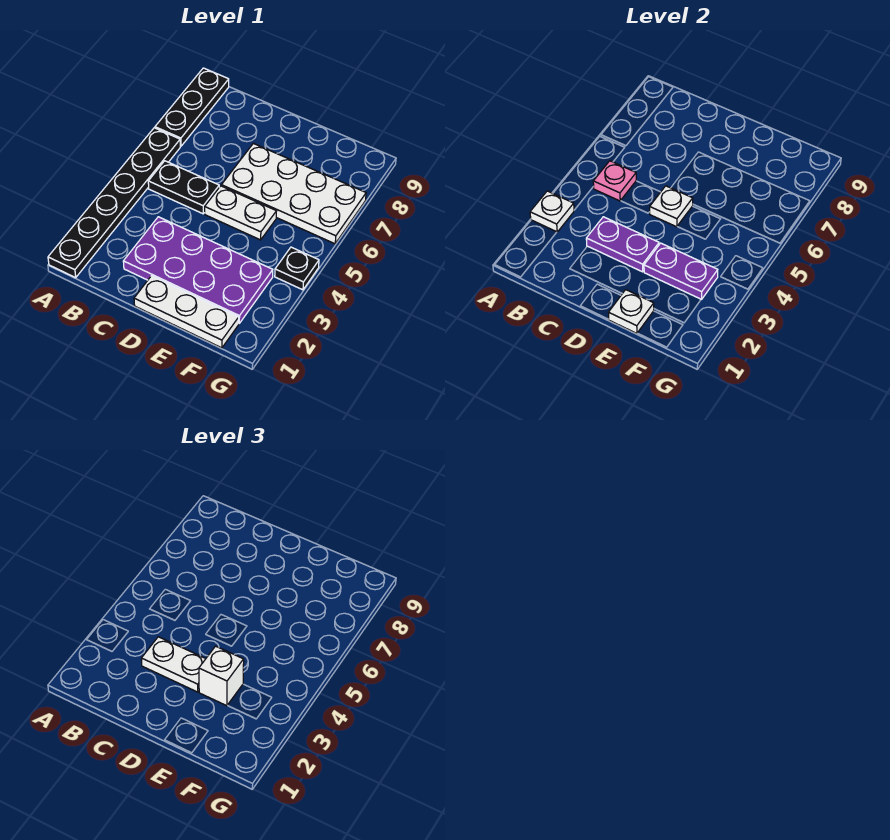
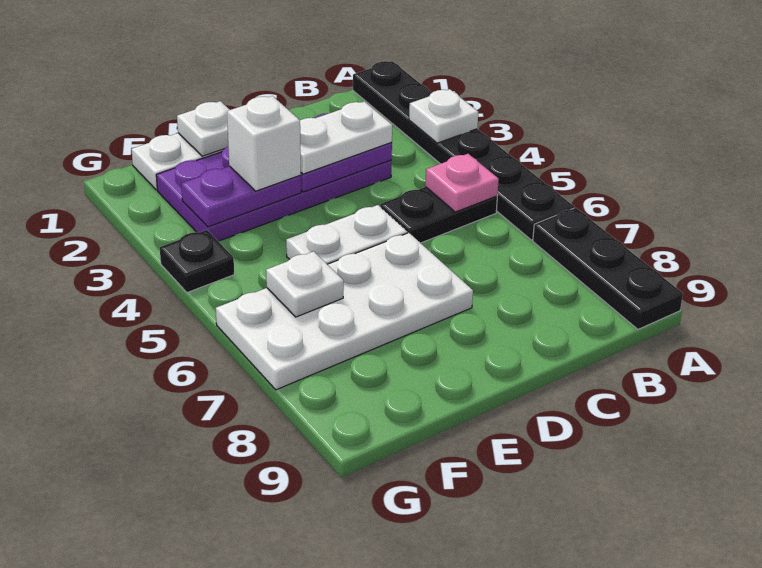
white 1x1 plate [650,186,693,227] -> white 1x1 plate moved to [266,251,344,317]

